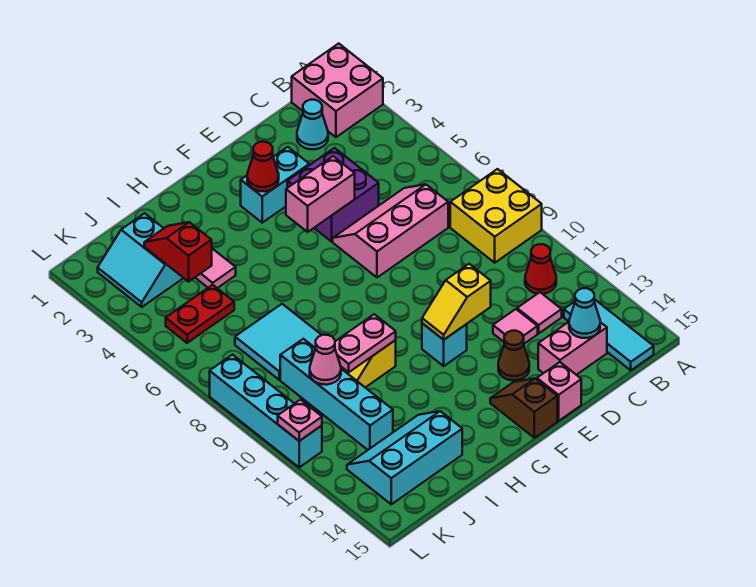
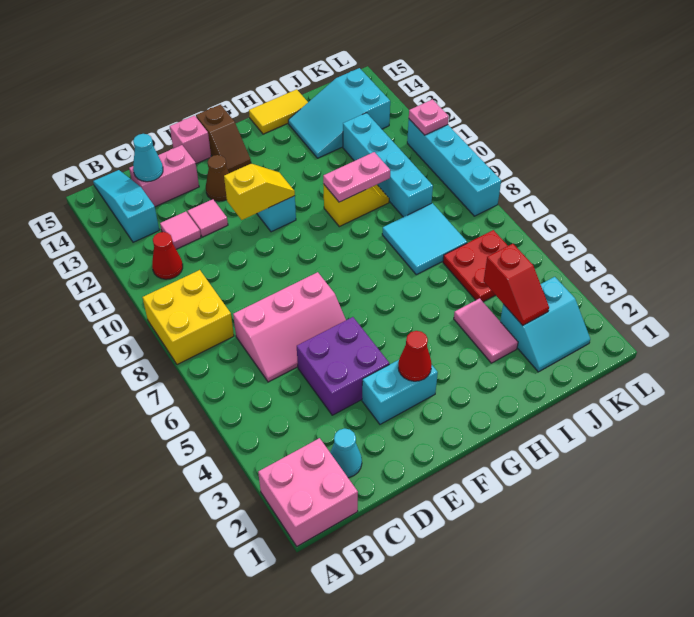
cyan 1x3 tile [564,299,654,370] -> cyan 1x3 slope [93,170,159,242]
pink 1x2 brick [286,156,355,232] -> none
none -> yellow 1x2 tile [249,89,308,134]
cyan 2x3 slope [347,411,462,504] -> cyan 2x3 slope turned to [288,68,390,158]
cyan 2x2 slope [98,213,183,307] -> cyan 2x2 slope turned to [500,277,590,372]
red 1x2 plate [166,285,234,343] -> red 2x2 plate [443,230,508,302]
pink 1x1 cone [310,335,341,385] -> none

